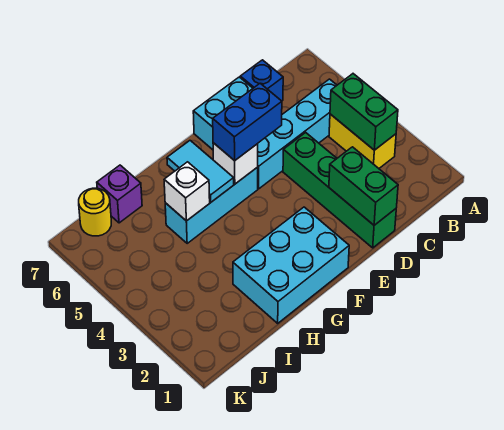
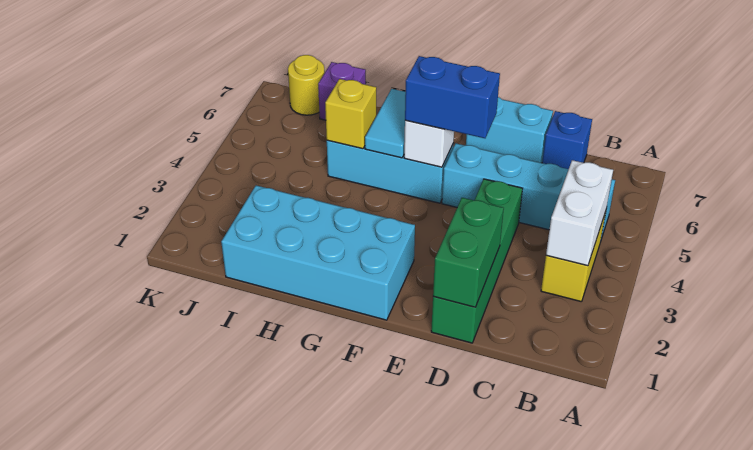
green 1x2 brick [330,74,398,150] -> white 1x2 brick [546,160,613,266]
cyan 2x3 brick [233,207,349,323] -> cyan 2x4 brick [221,186,415,320]
white 1x1 brick [164,162,210,221] -> yellow 1x1 brick [325,79,376,149]

